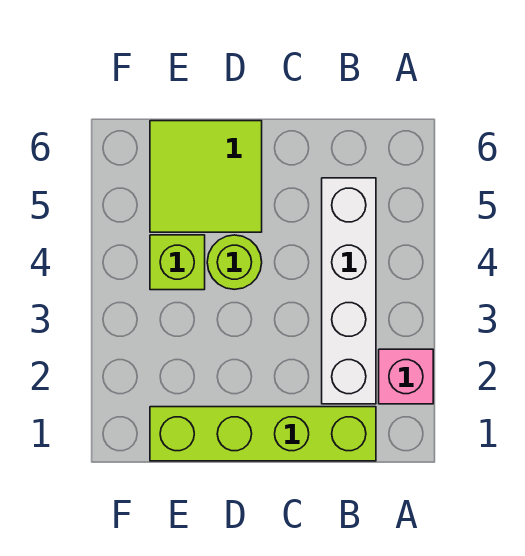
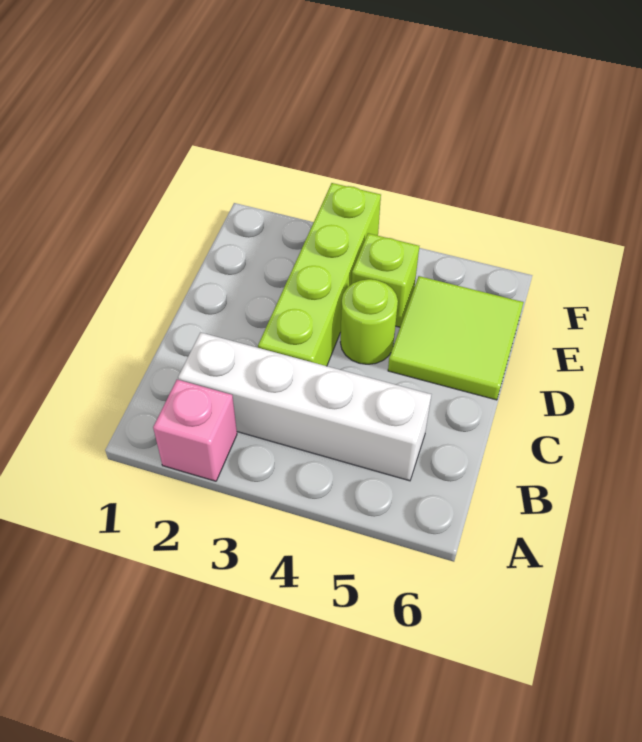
lime 1x4 brick [150,407,376,461] -> lime 1x4 brick moved to [258,183,381,366]

